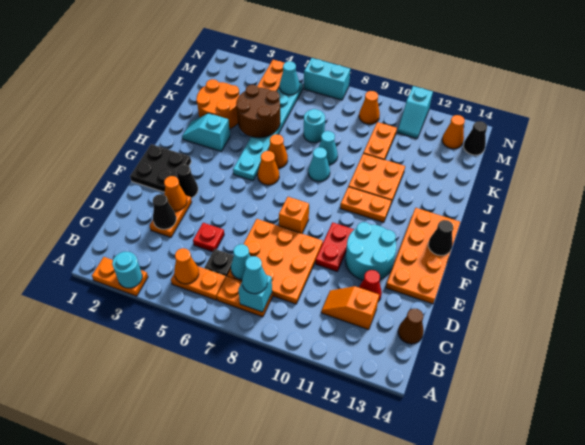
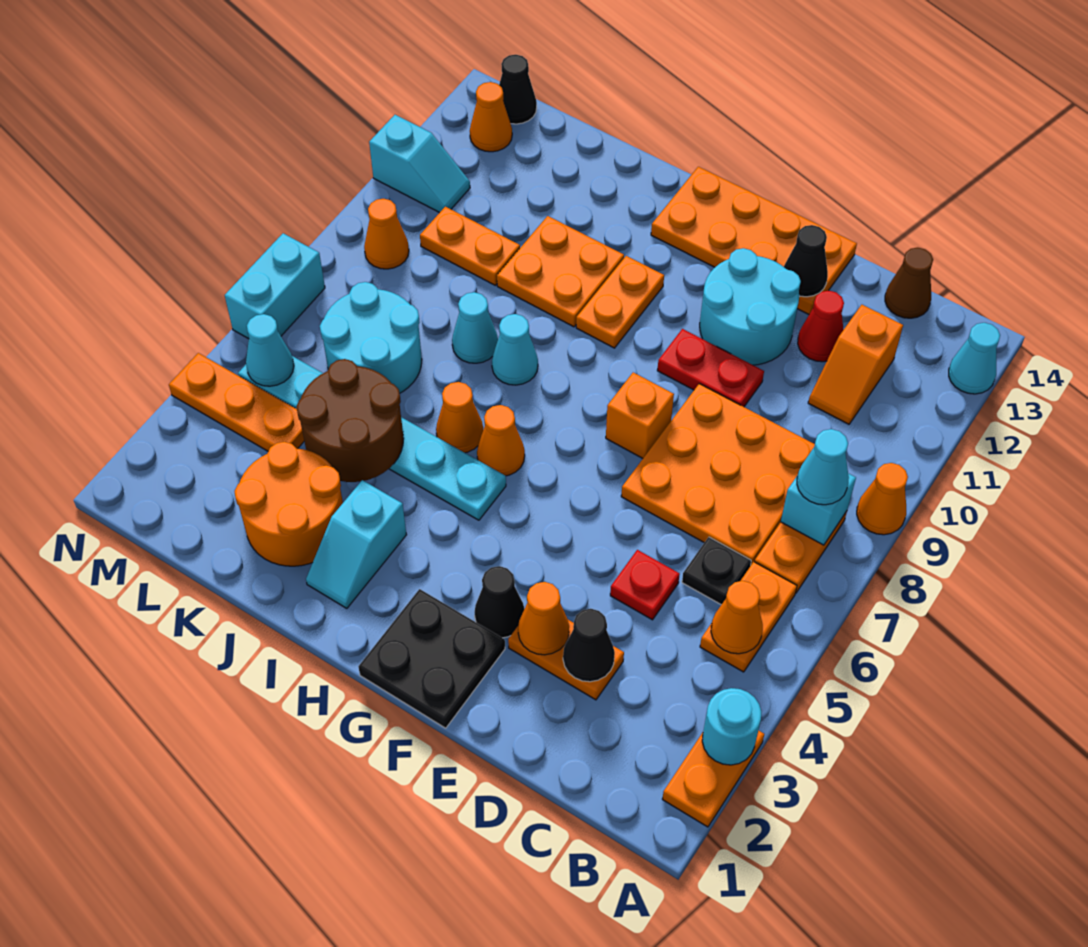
none -> orange 1x1 cone [857,463,908,535]
cyan 1x1 cone [231,244,251,280] -> cyan 1x1 cone moved to [949,323,1000,394]
black 1x1 cone [428,220,453,256] -> black 1x1 cone moved to [784,225,828,297]
cyan 1x1 round brick [304,109,325,143] -> cyan 2x2 round brick [320,282,422,393]

